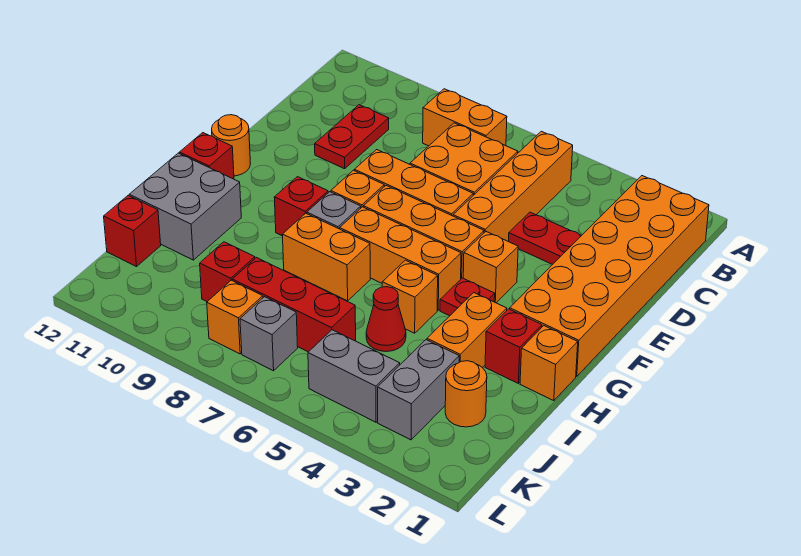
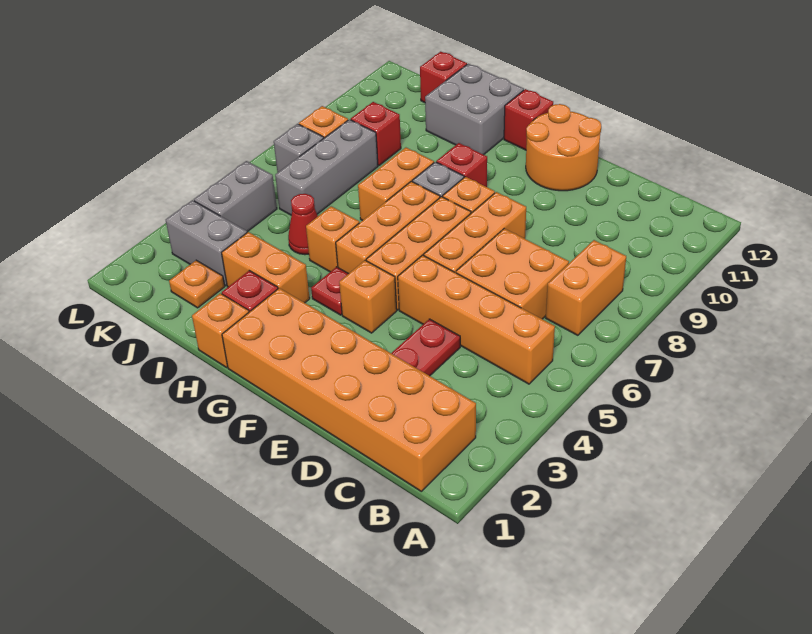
red 1x2 plate [315,105,389,169] -> none
orange 1x1 round brick [212,115,250,176] -> orange 2x2 round brick [526,104,601,191]
orange 1x1 round brick [445,361,487,427] -> orange 1x1 plate [169,260,225,308]
red 1x3 brick [232,258,356,352] -> grey 1x3 brick [275,120,378,215]

